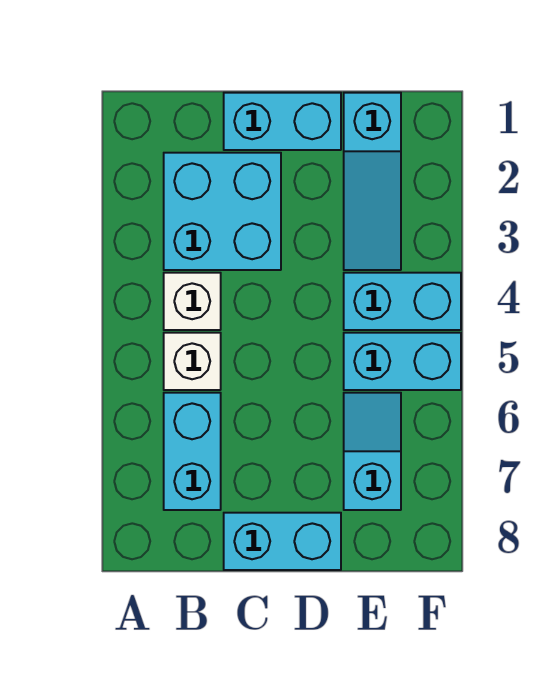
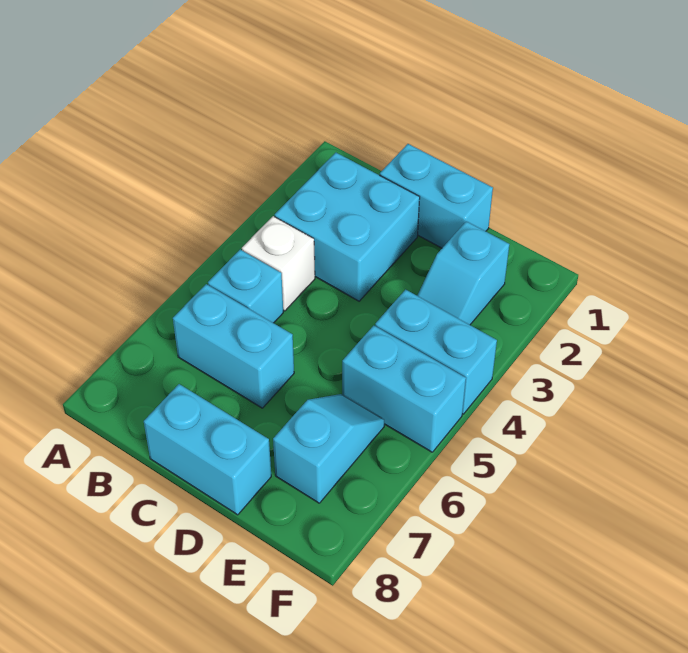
white 1x1 brick [164,333,221,390] -> cyan 1x1 brick [208,250,283,323]
cyan 1x2 brick [164,393,221,510] -> cyan 1x2 brick turned to [173,284,294,408]
cyan 1x3 slope [344,93,401,270] -> cyan 1x2 slope [417,221,510,325]

